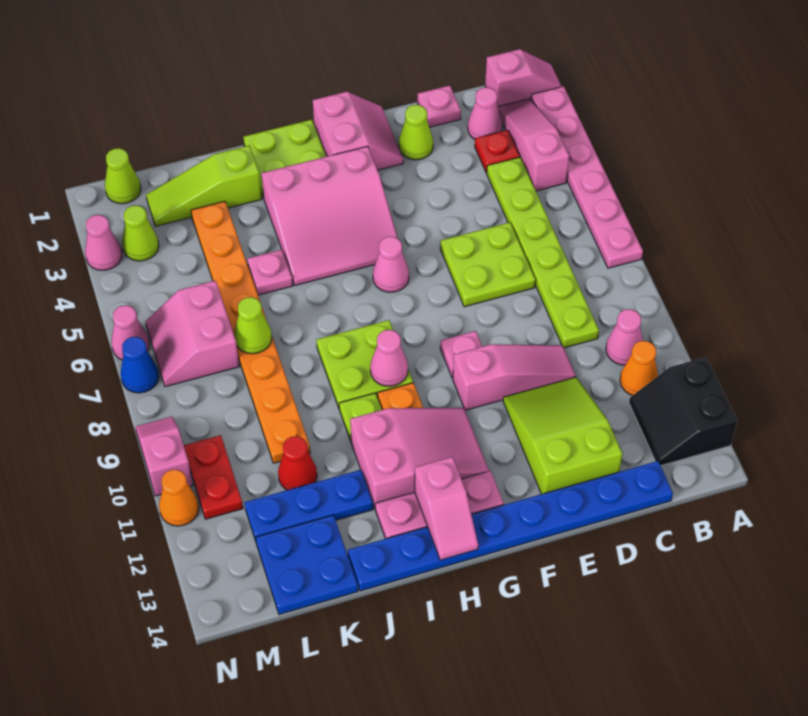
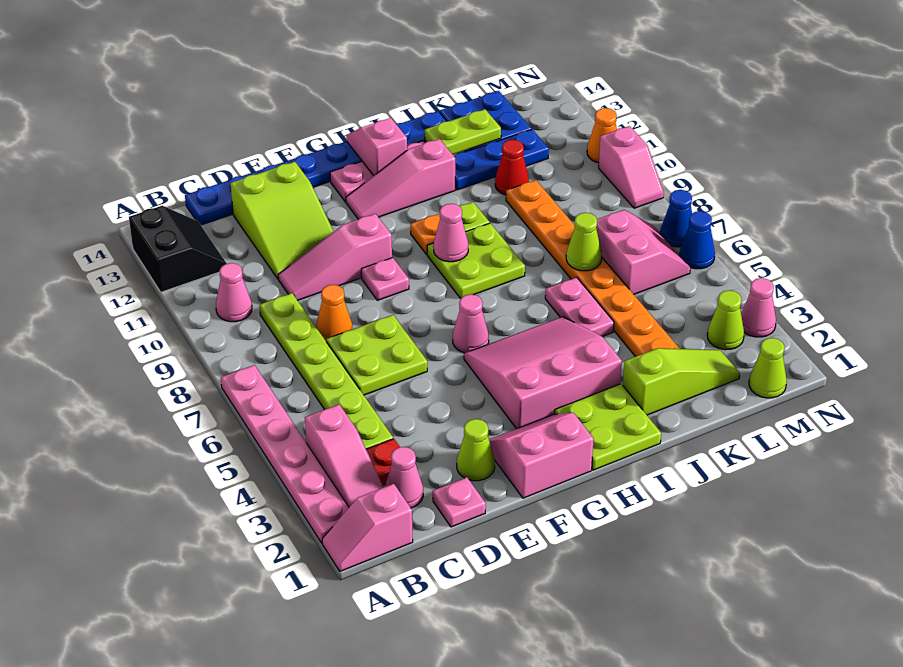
orange 1x1 cone [620,341,658,396] -> orange 1x1 cone moved to [316,285,352,341]
pink 2x2 slope [313,92,403,170] -> pink 2x2 slope turned to [489,413,594,498]
pink 2x3 slope [350,408,489,508] -> pink 1x3 slope [346,139,455,219]
pink 1x1 plate [247,250,293,295] -> pink 1x2 plate [545,277,614,337]
none -> lime 1x2 plate [425,109,501,154]
red 1x2 plate [184,435,243,519] -> none
pink 1x1 cone [111,305,149,360] -> blue 1x1 cone [680,211,715,269]

